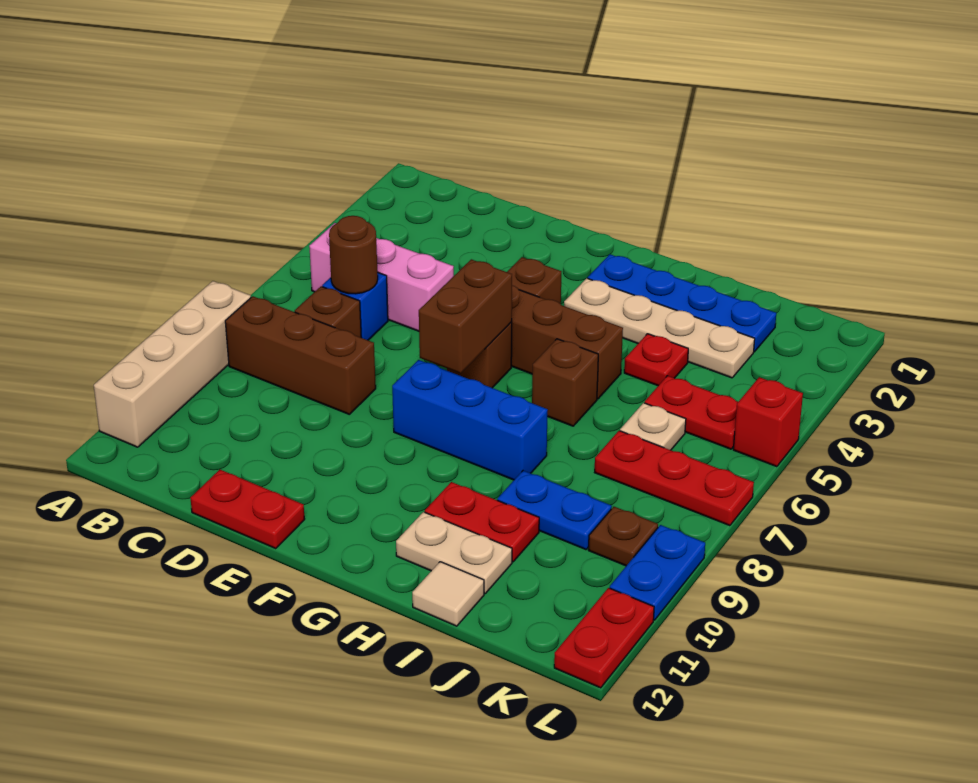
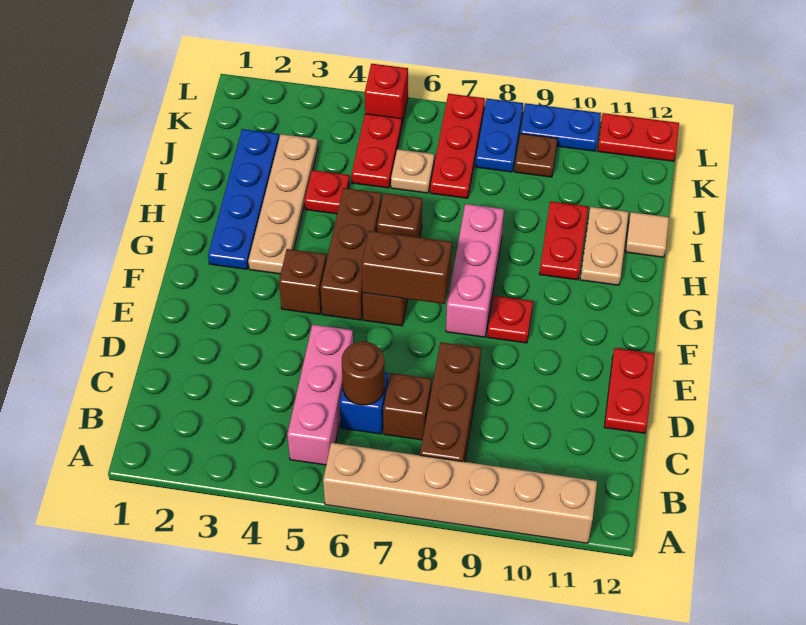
tan 1x4 brick [94,281,251,447] -> tan 1x6 brick [323,443,597,543]
blue 1x3 brick [392,360,548,480] -> pink 1x3 brick [446,204,504,337]
none -> red 1x1 plate [487,296,533,343]
blue 1x2 plate [497,471,612,550] -> blue 1x2 plate moved to [475,99,523,172]

